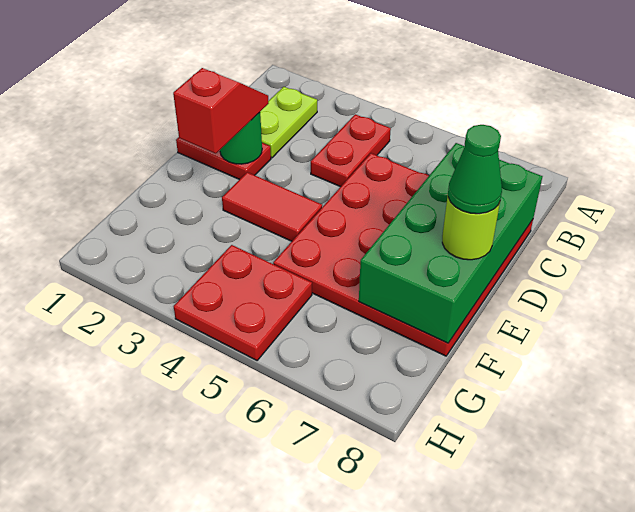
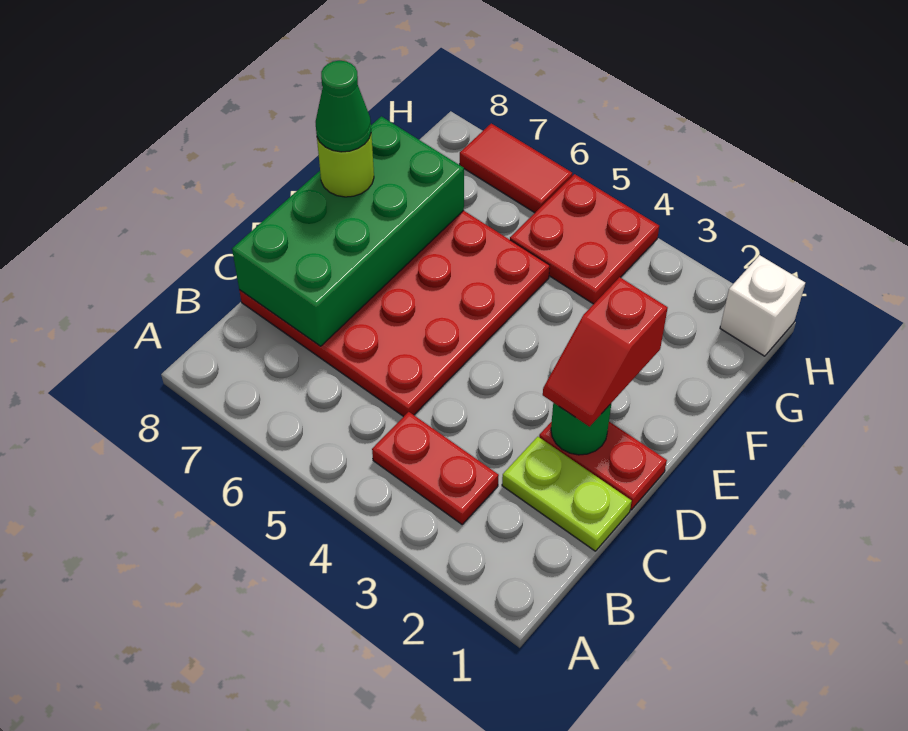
lime 1x2 plate [260,87,317,158] -> lime 1x2 plate turned to [502,437,632,551]
red 1x2 plate [311,114,391,187] -> red 1x2 plate turned to [372,412,499,524]
red 1x2 tile [222,172,322,241] -> red 1x2 tile moved to [460,124,572,213]
none -> white 1x1 brick [720,255,805,356]

